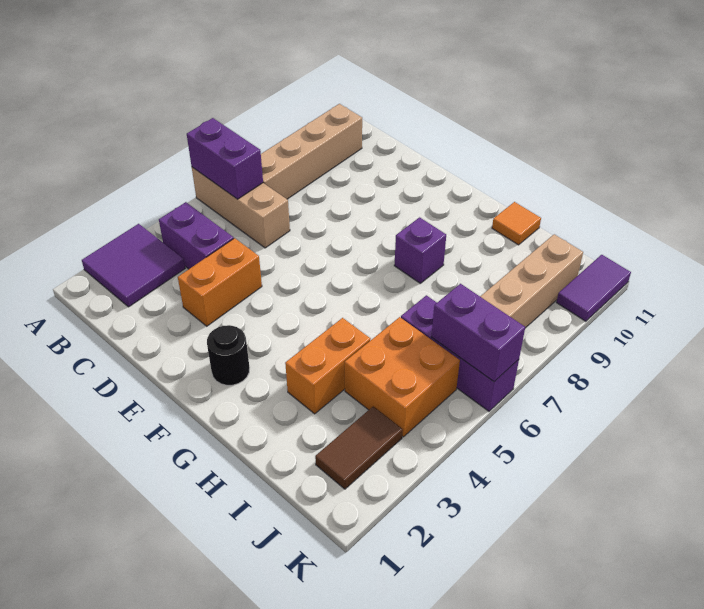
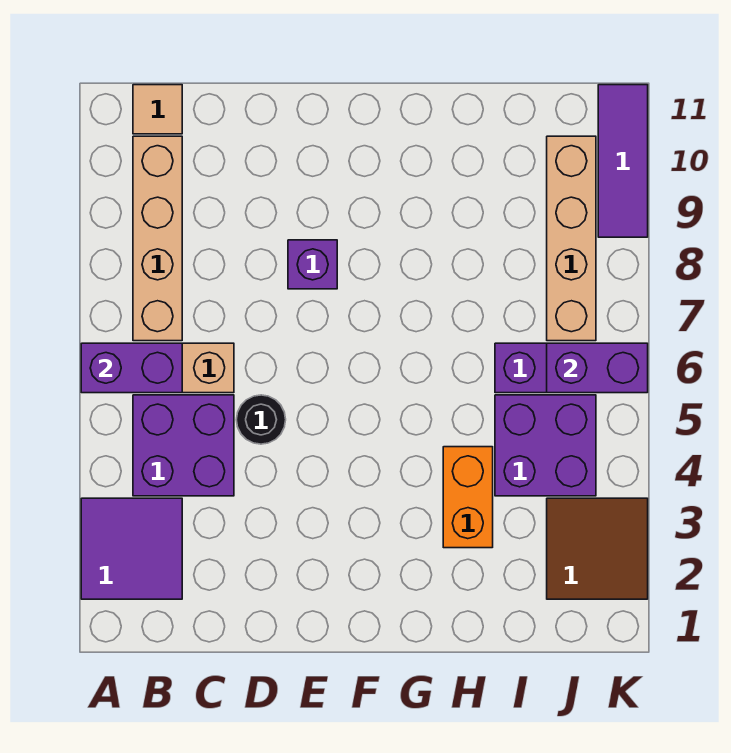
purple 1x2 brick [159,202,234,269] -> purple 2x2 brick [133,395,234,496]
none -> tan 1x1 tile [133,85,182,134]
orange 1x2 brick [178,238,262,326] -> none
black 1x1 round brick [207,325,250,385] -> black 1x1 round brick moved to [236,395,286,444]
purple 1x1 brick [394,217,446,283] -> purple 1x1 brick moved to [288,240,337,289]
orange 1x1 tile [492,202,541,245] -> none
orange 2x2 brick [345,317,460,437] -> purple 2x2 brick [495,395,596,496]
brown 1x2 tile [315,406,403,489] -> brown 2x2 tile [547,498,648,599]
purple 1x2 tile [556,255,631,321] -> purple 1x3 tile [598,85,648,237]

